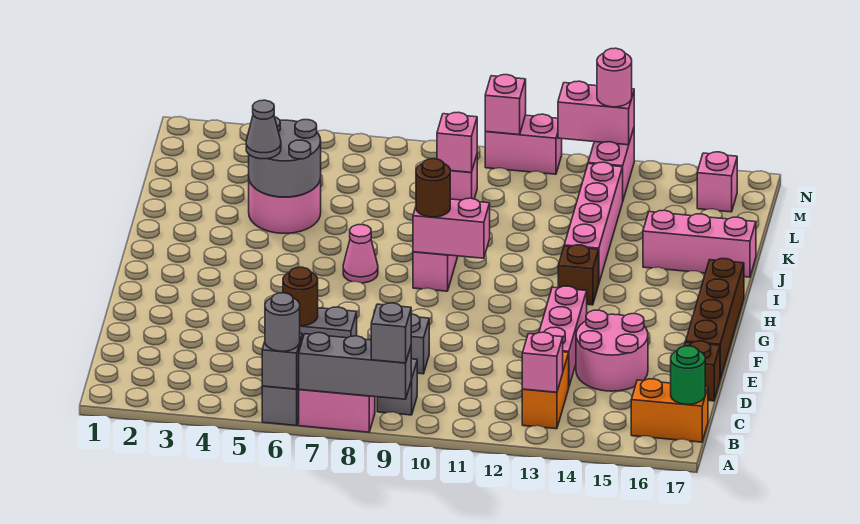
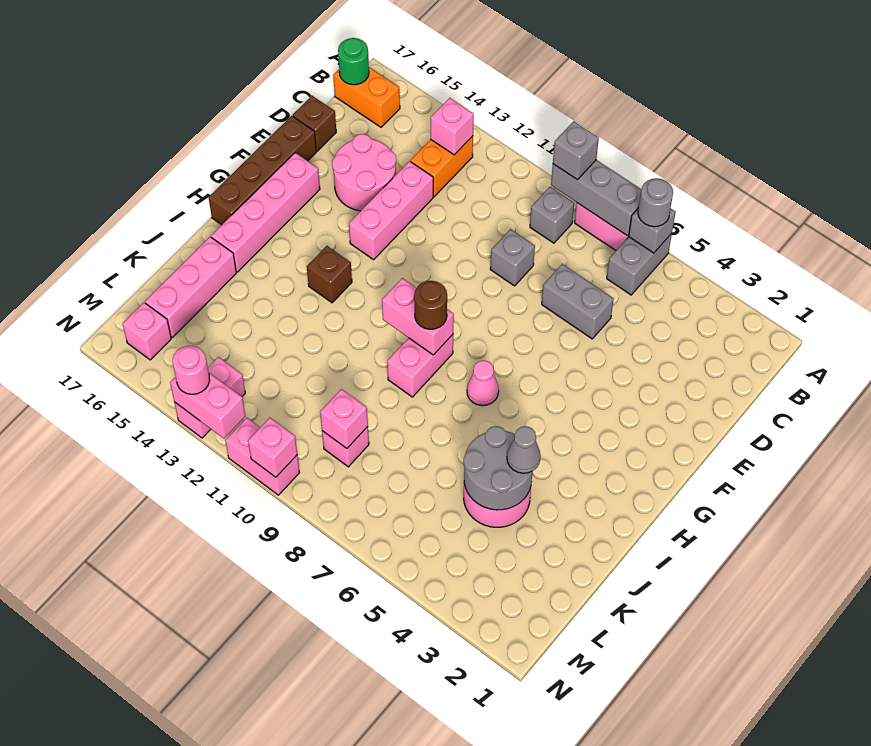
brown 1x1 round brick [283,267,318,326] -> none
pink 1x4 brick [564,162,623,282] -> pink 1x4 brick moved to [211,153,320,272]
pink 1x3 brick [643,210,756,277] -> pink 1x3 brick turned to [145,237,236,337]

